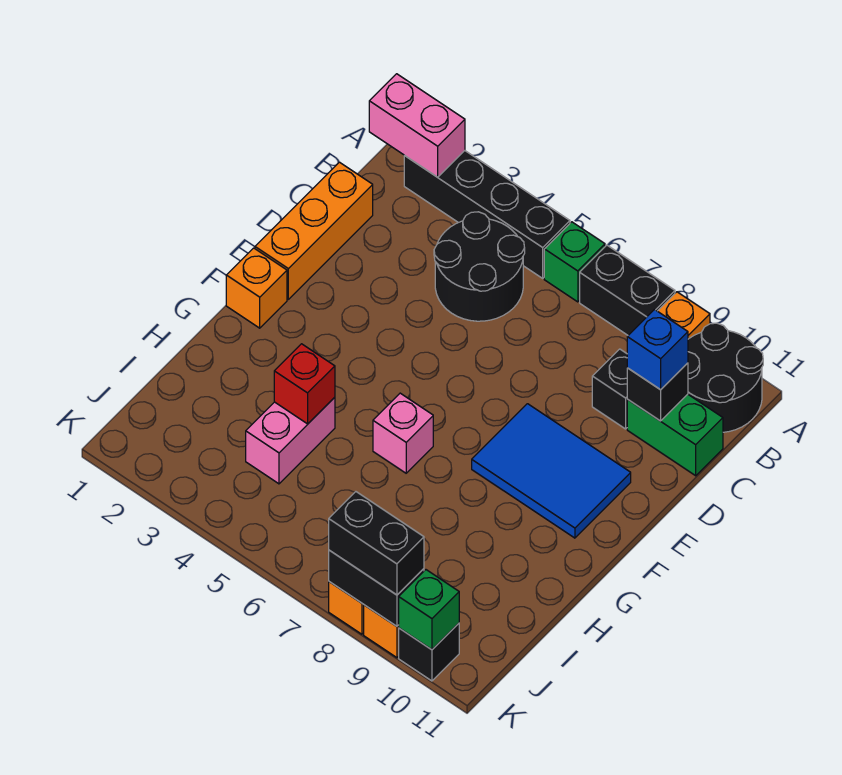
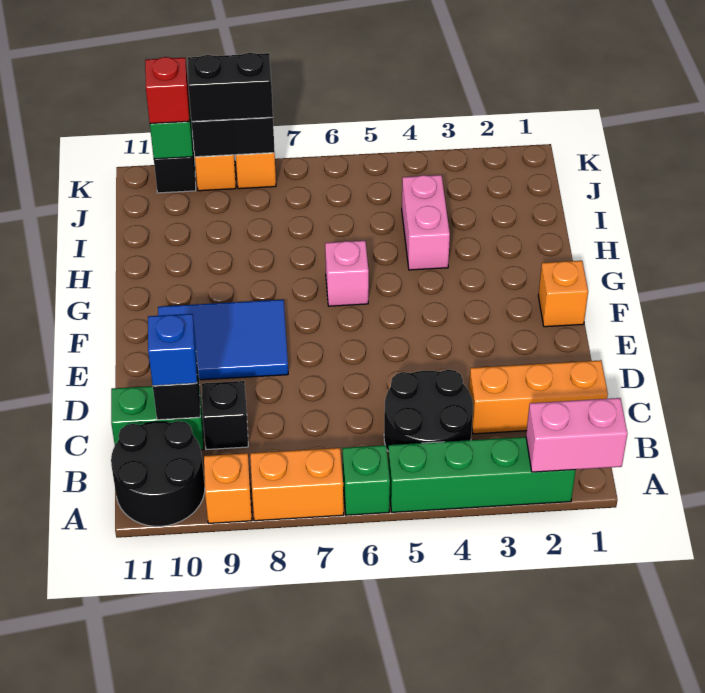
black 1x4 brick [404,151,570,278] -> green 1x4 brick [388,437,576,512]
black 1x2 brick [580,245,675,335] -> orange 1x2 brick [250,448,344,521]
orange 1x3 brick [255,162,373,299] -> orange 1x3 brick turned to [469,360,608,434]
red 1x1 brick [274,344,335,424] -> red 1x1 brick moved to [145,57,190,124]

